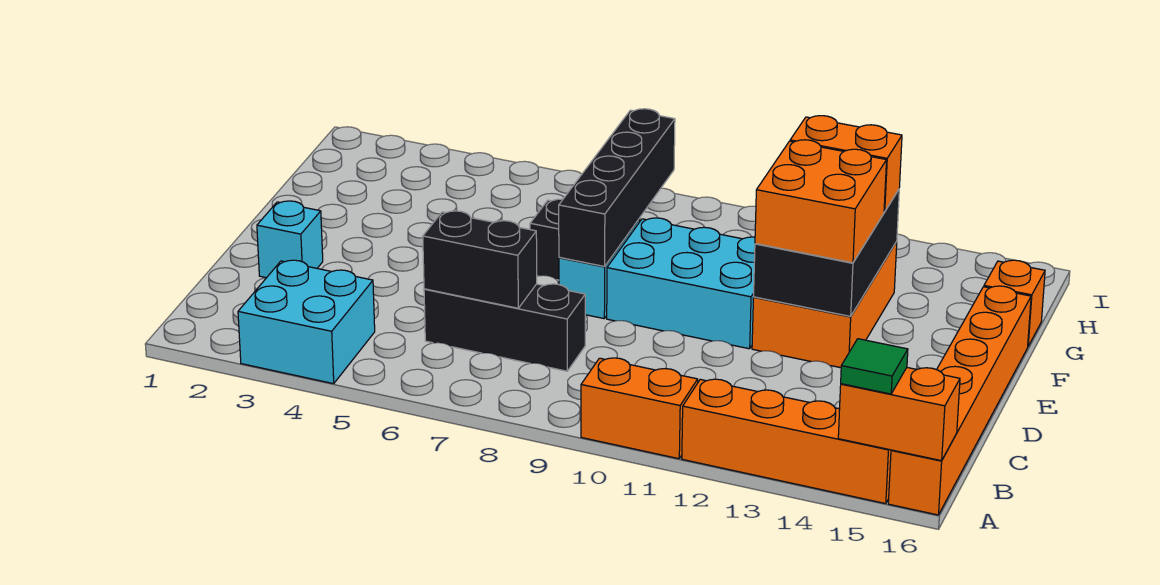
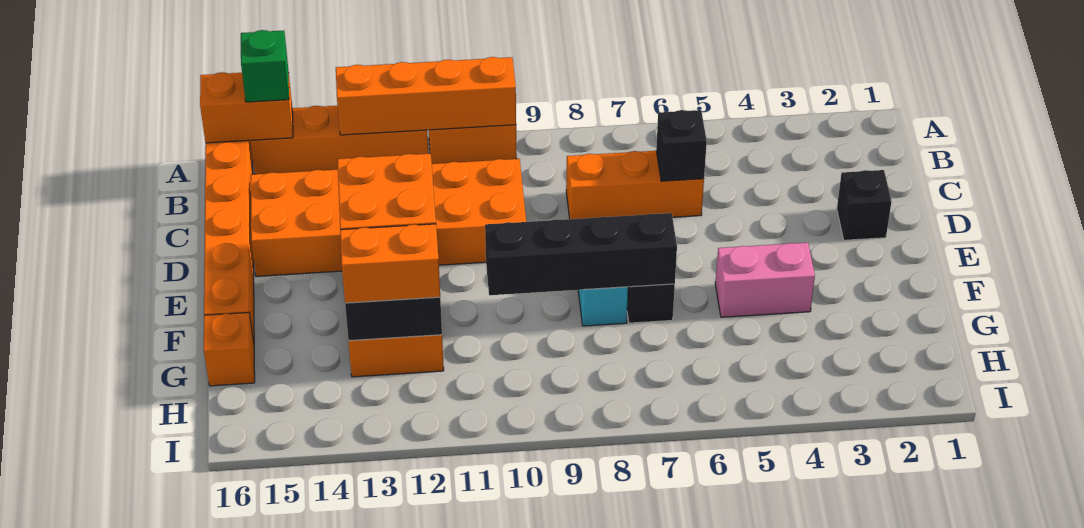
cyan 2x2 brick [238,260,375,384] -> none
none -> orange 1x4 brick [336,57,516,135]
green 1x1 tile [841,339,908,394] -> green 1x1 brick [241,30,289,102]
black 1x3 brick [424,284,585,371] -> orange 1x3 brick [566,151,704,219]
black 1x2 brick [423,211,537,308] -> black 1x1 brick [656,110,707,181]
none -> orange 2x6 brick [251,159,526,276]
cyan 1x1 brick [257,201,323,278] -> black 1x1 brick [837,170,892,240]
black 1x4 brick [559,109,675,266] -> black 1x4 brick turned to [485,213,677,295]
cyan 2x3 brick [607,218,755,349] -> none
none -> pink 1x2 brick [715,242,815,317]

